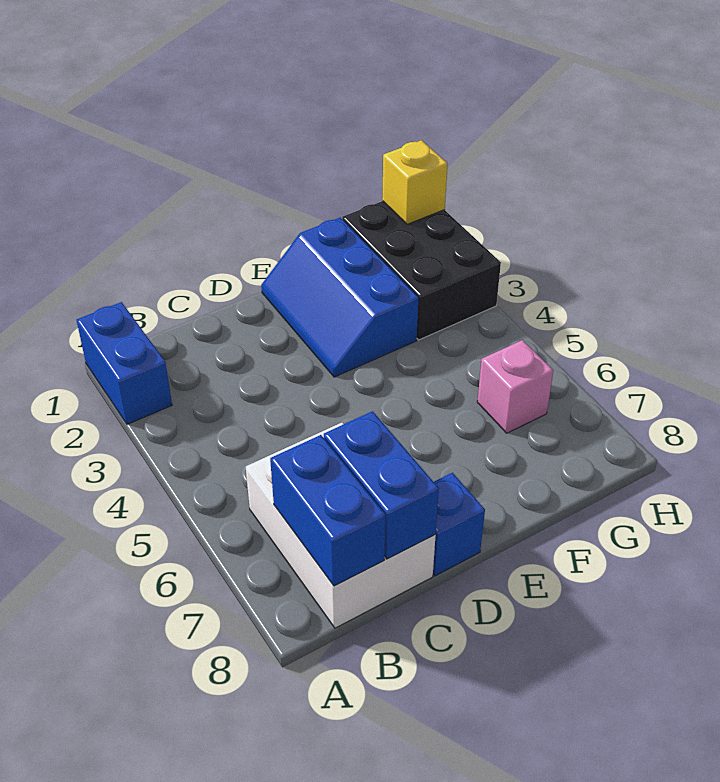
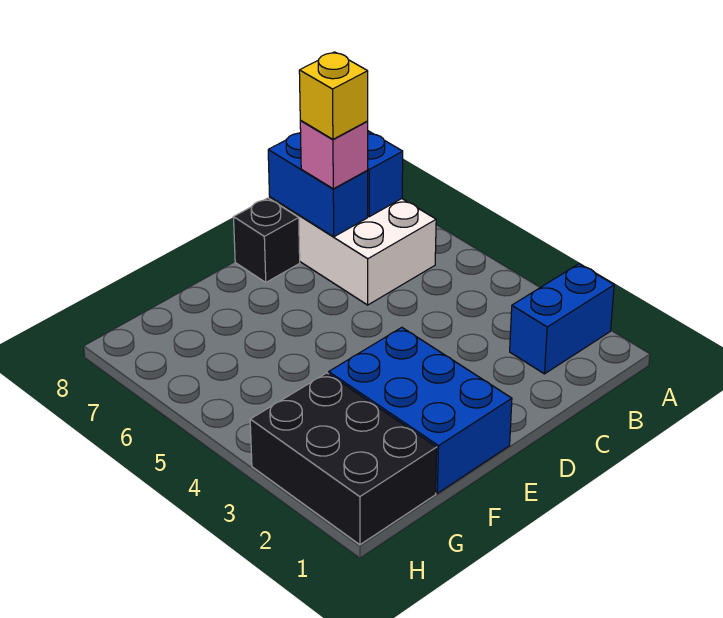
blue 1x2 brick [77,302,172,424] -> blue 1x2 brick turned to [510,264,614,374]
blue 1x1 brick [433,473,485,576] -> black 1x1 brick [234,198,300,282]
blue 2x3 slope [261,218,418,377] -> blue 2x3 brick [329,328,512,493]
pink 1x1 brick [477,340,553,433] -> pink 1x1 brick moved to [300,120,368,189]
yellow 1x1 brick [382,140,448,224] -> yellow 1x1 brick moved to [299,52,368,139]

